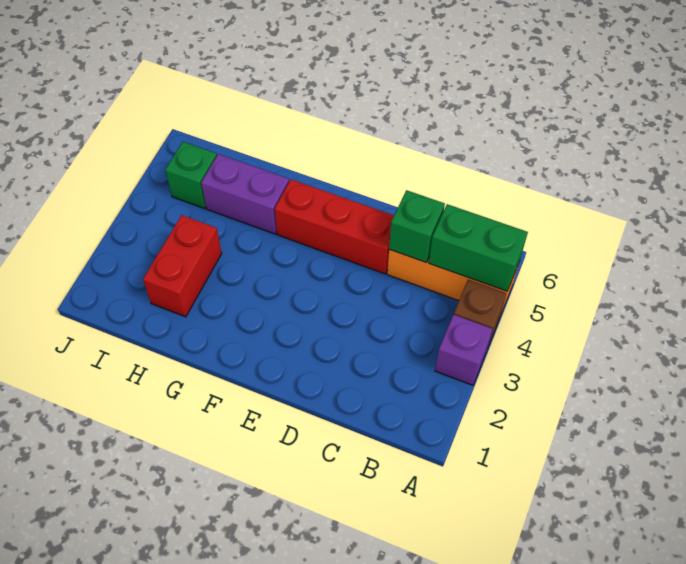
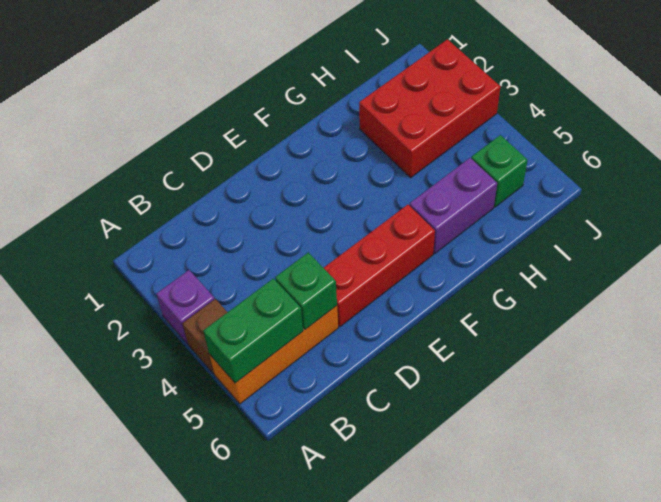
red 1x2 brick [143,215,222,317] -> red 2x3 brick [359,39,500,178]

